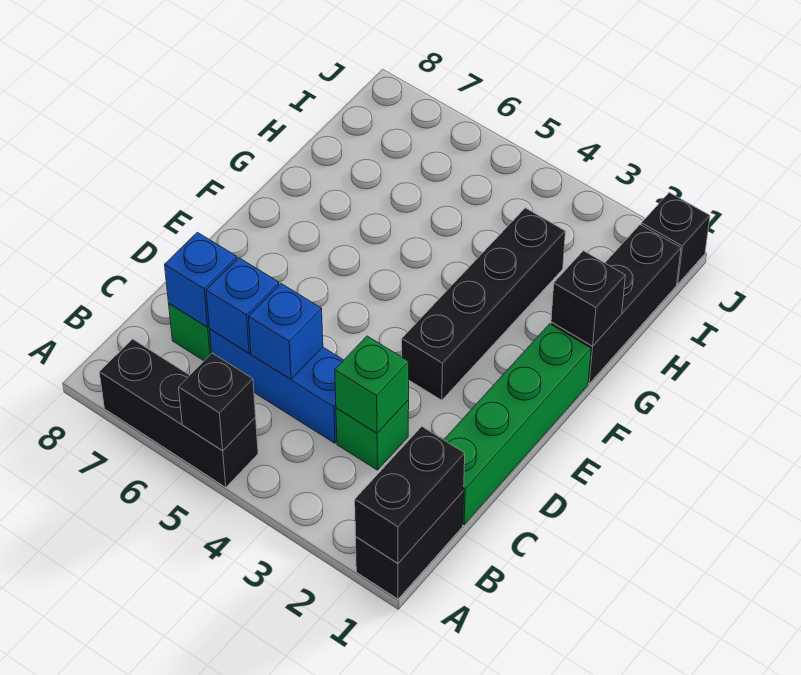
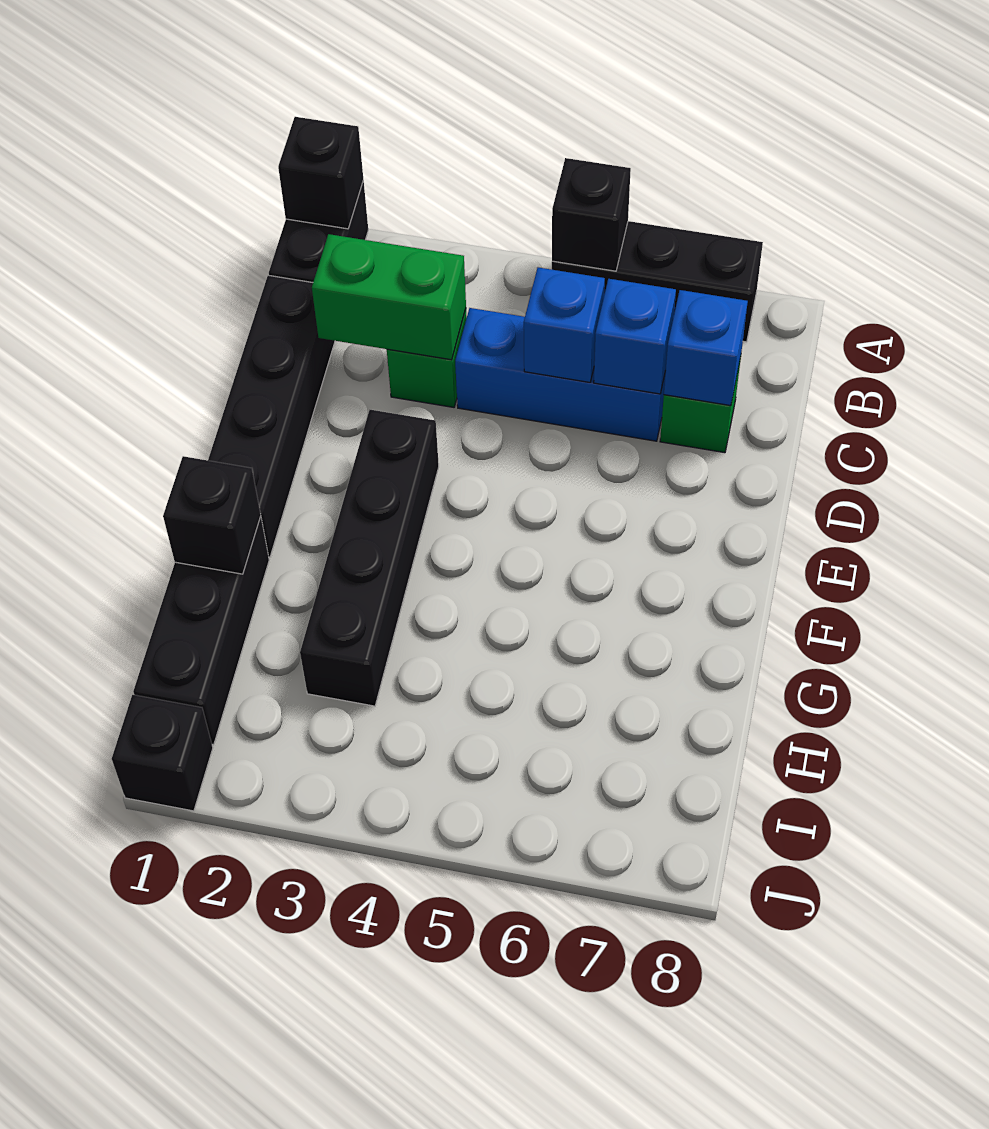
black 1x2 brick [355,427,465,563] -> black 1x1 brick [278,117,363,229]
green 1x4 brick [444,324,591,525] -> black 1x4 brick [208,275,335,557]
green 1x1 brick [335,336,409,433] -> green 1x2 brick [312,234,466,360]

